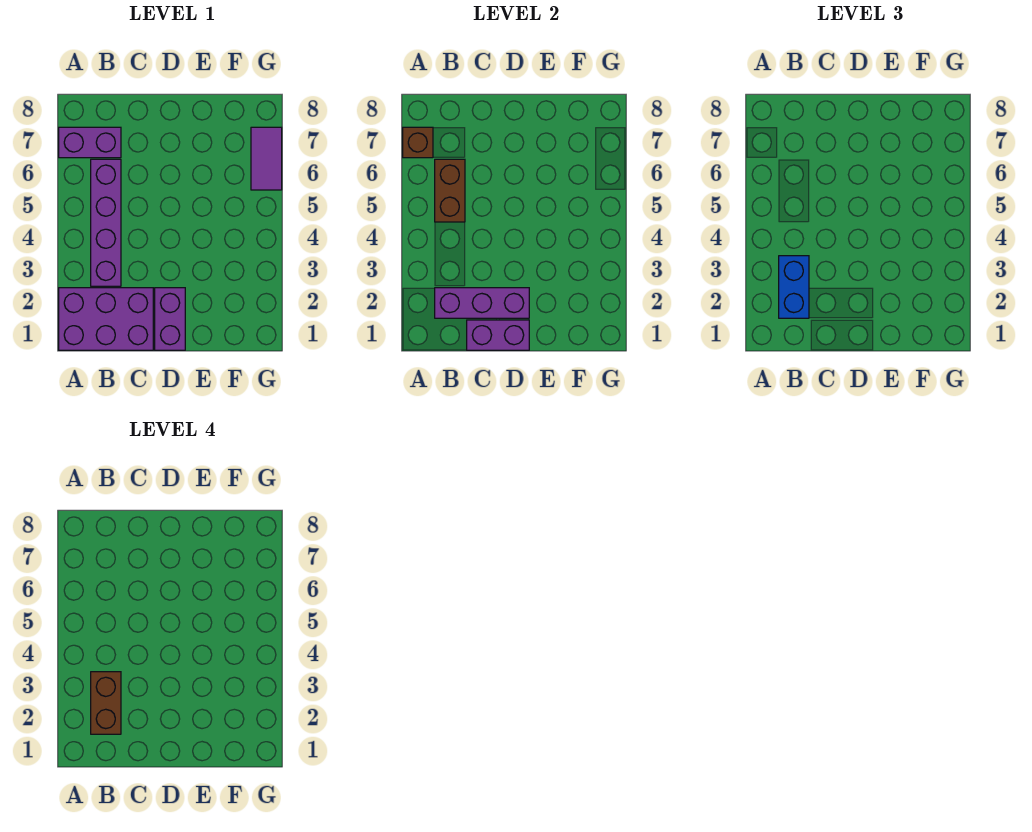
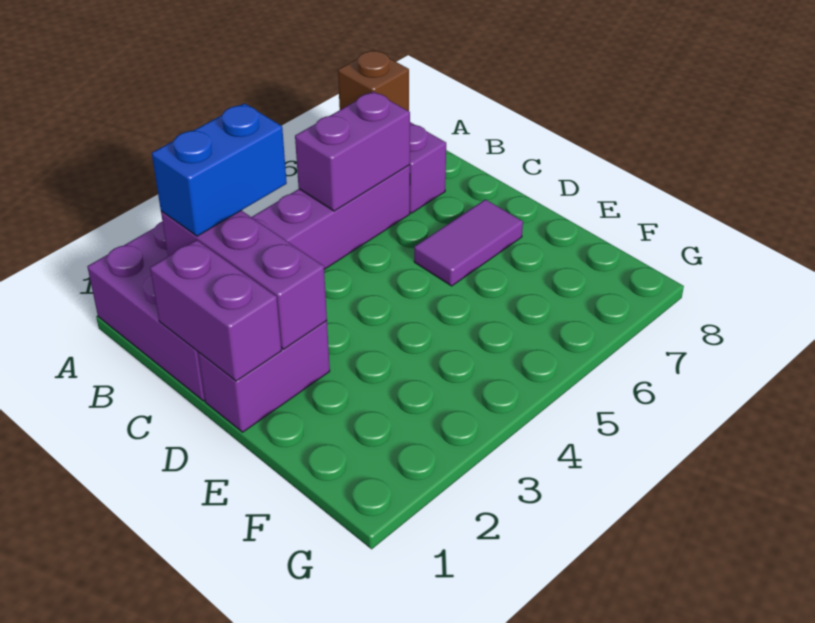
brown 1x2 brick [91,672,121,734] -> none
brown 1x2 brick [435,159,465,222] -> purple 1x2 brick [295,91,410,211]
purple 1x2 tile [251,127,282,190] -> purple 1x2 tile moved to [414,199,523,286]

